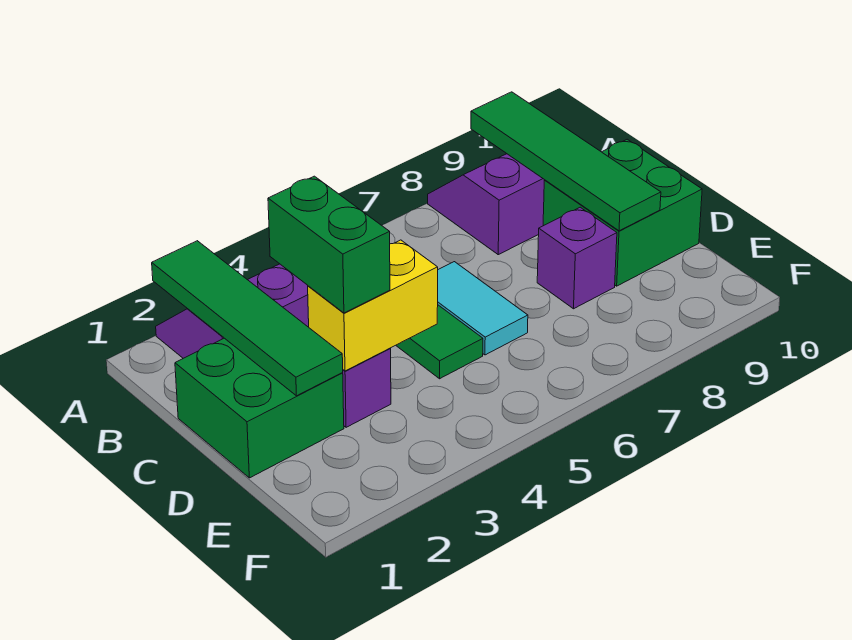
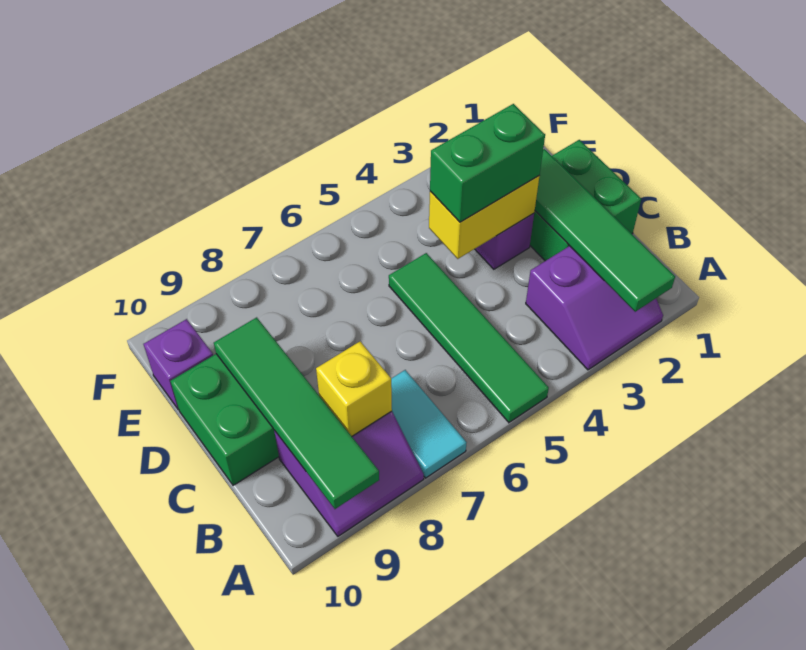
none -> yellow 1x1 brick [316,342,392,436]
green 1x2 brick [268,176,390,313] -> green 1x2 brick turned to [430,104,545,222]
cyan 1x2 tile [438,262,528,355] -> cyan 1x2 tile moved to [391,370,467,478]
purple 1x1 brick [537,207,617,309] -> purple 1x1 brick moved to [144,319,213,410]

